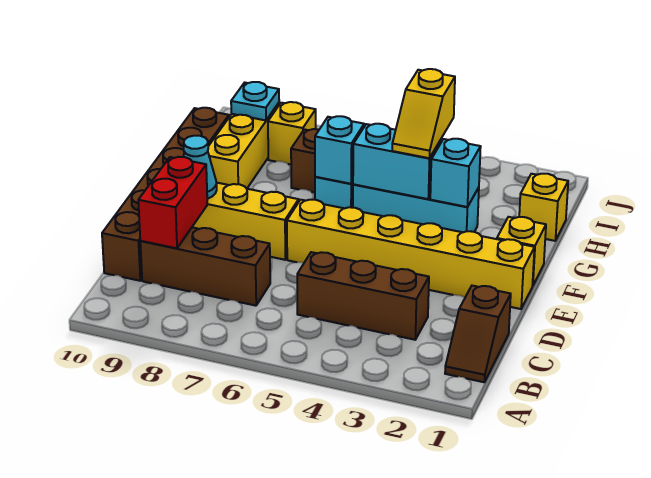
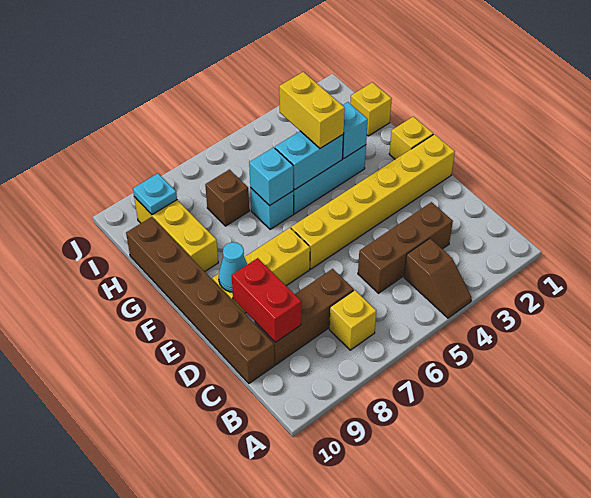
brown 1x2 slope [445,286,511,382] -> brown 1x2 slope moved to [404,239,472,318]
yellow 1x2 slope [392,69,455,158] -> yellow 1x2 brick [279,72,345,148]
yellow 1x1 brick [268,102,316,164] -> yellow 1x1 brick moved to [329,290,376,350]

